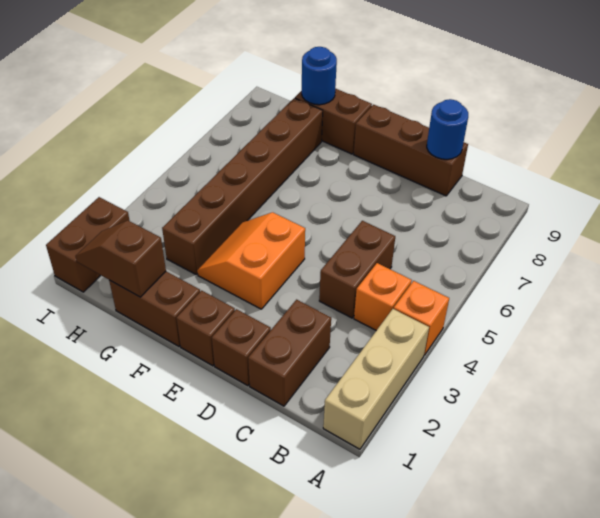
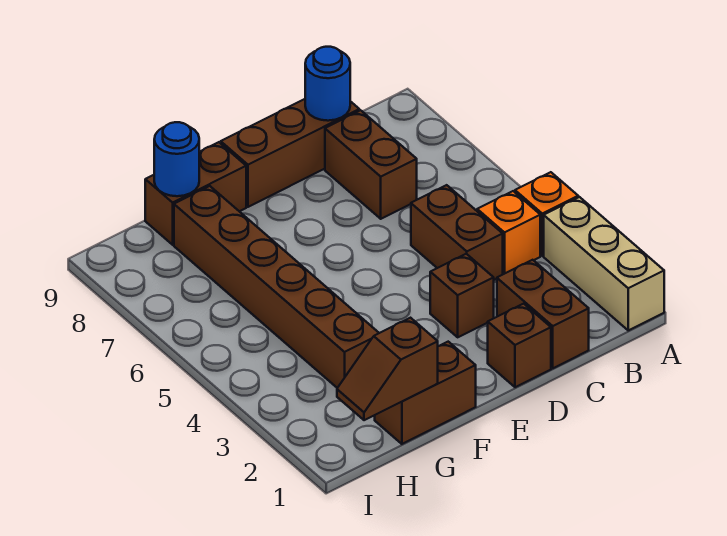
brown 1x1 brick [177,291,235,366] -> brown 1x1 brick moved to [430,254,494,337]
orange 2x2 slope [197,212,305,309] -> none
brown 1x2 brick [46,197,130,292] -> brown 1x2 brick moved to [325,110,417,219]

